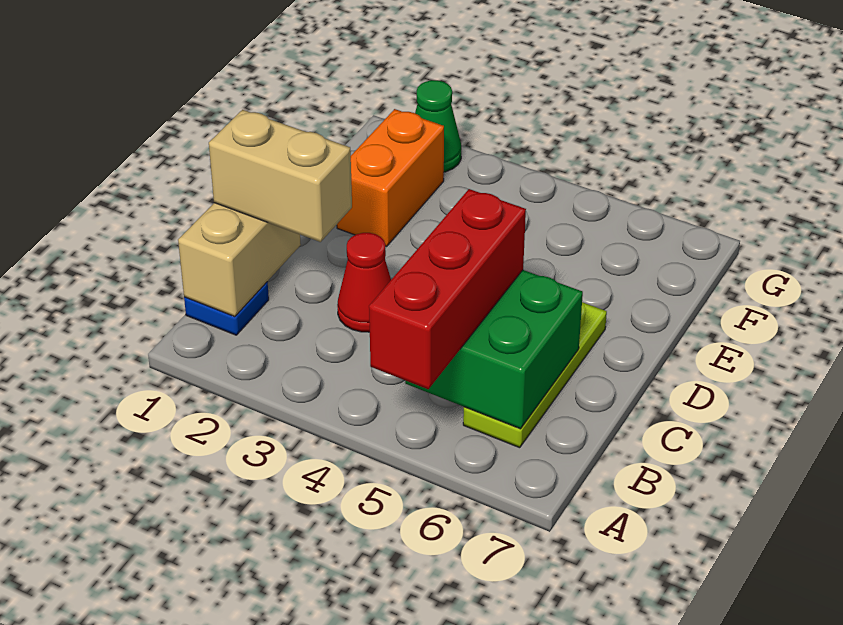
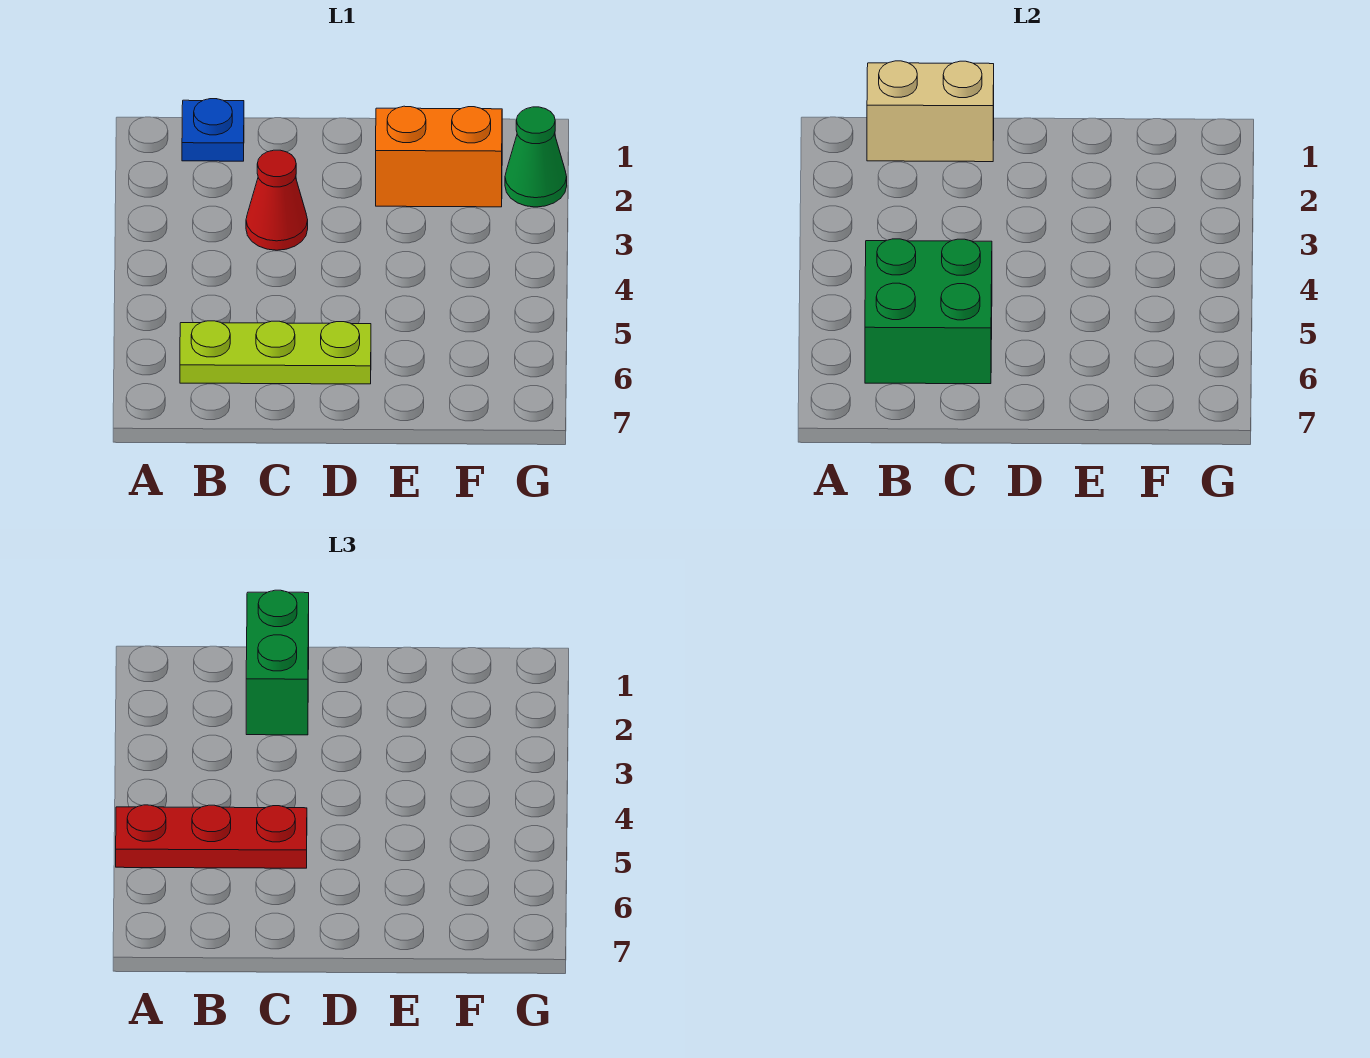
red 1x3 brick [369,189,526,389] -> red 1x3 plate [116,805,307,868]
tan 1x2 brick [209,110,352,242] -> green 1x2 brick [246,590,309,735]

